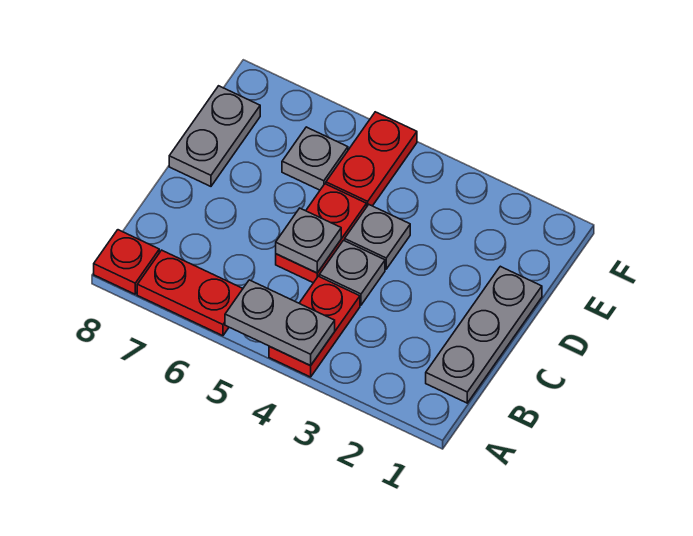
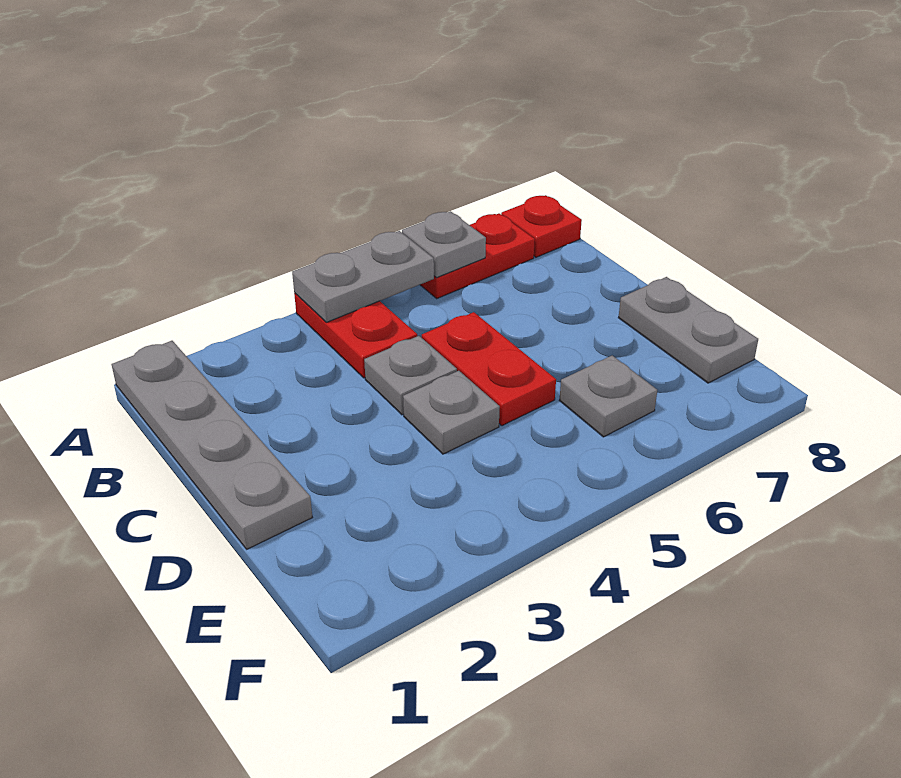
grey 1x3 plate [426,266,542,403] -> grey 1x4 plate [112,341,312,549]
grey 1x1 plate [276,208,341,273] -> grey 1x1 plate moved to [402,211,486,278]
red 1x2 plate [326,112,417,206] -> none

